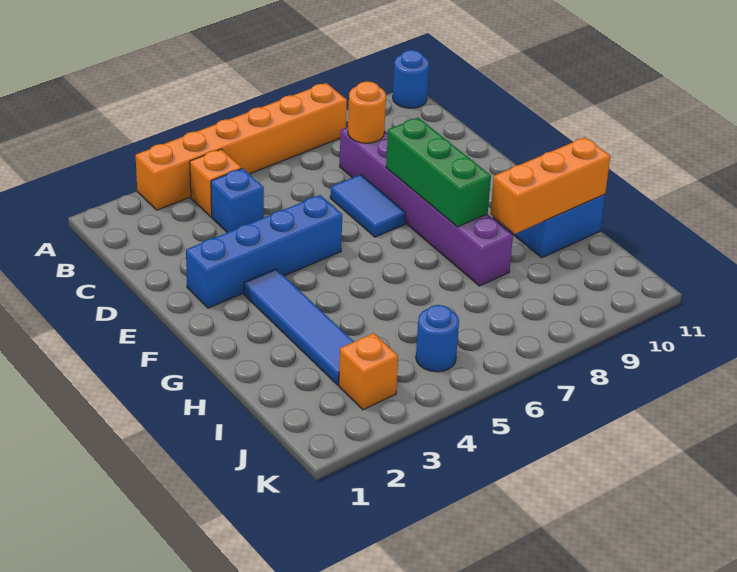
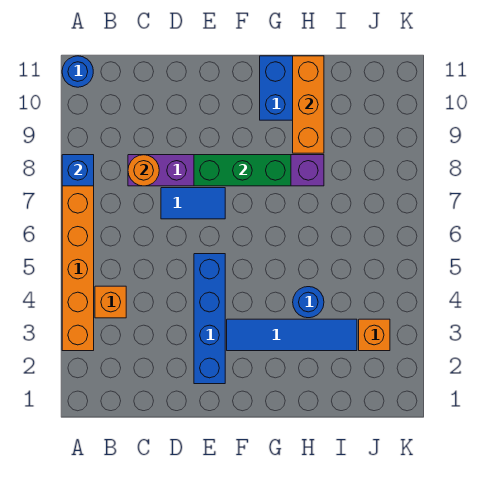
blue 1x1 brick [211,168,264,233] -> blue 1x1 brick moved to [62,155,94,186]
blue 1x1 round brick [416,305,459,372] -> blue 1x1 round brick moved to [293,287,324,318]

